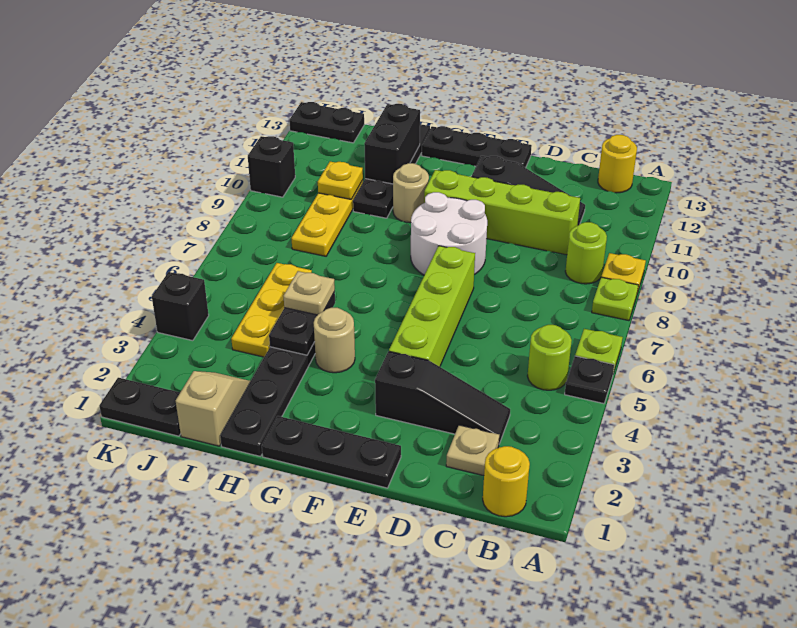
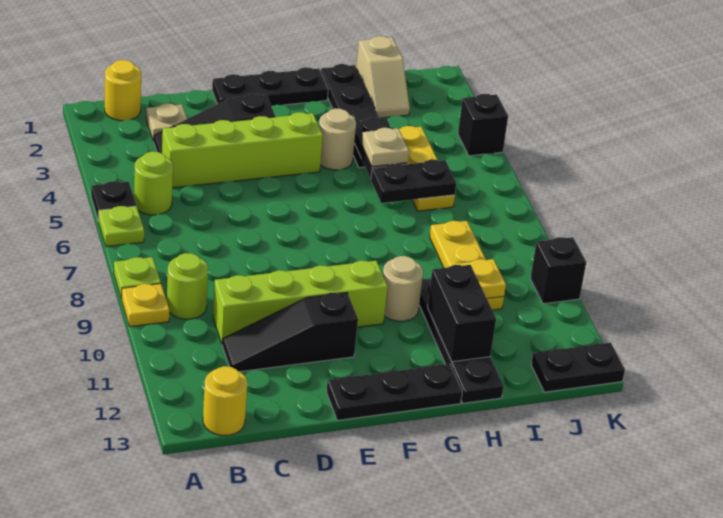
lime 1x4 brick [389,246,475,367] -> lime 1x4 brick turned to [162,112,323,188]
white 2x2 round brick [411,192,487,275] -> none
black 1x2 plate [99,378,181,436] -> black 1x2 plate moved to [371,160,456,203]

